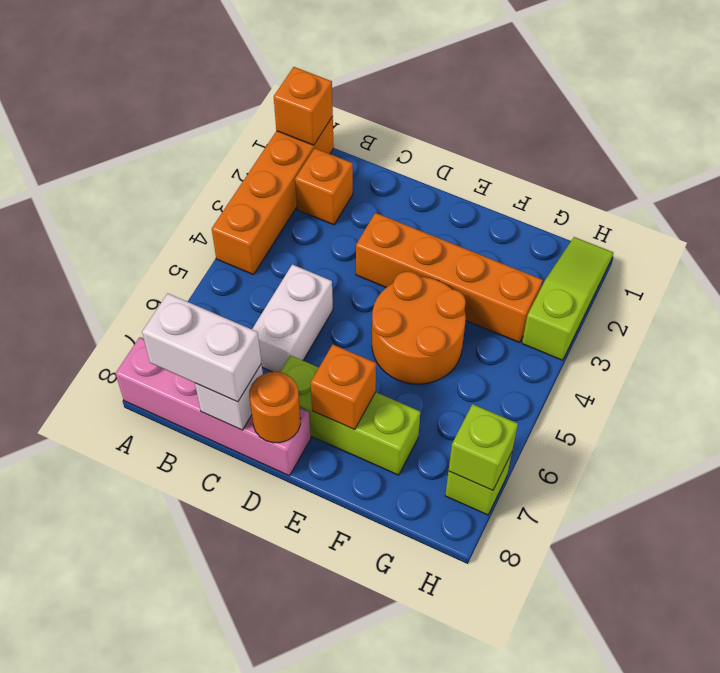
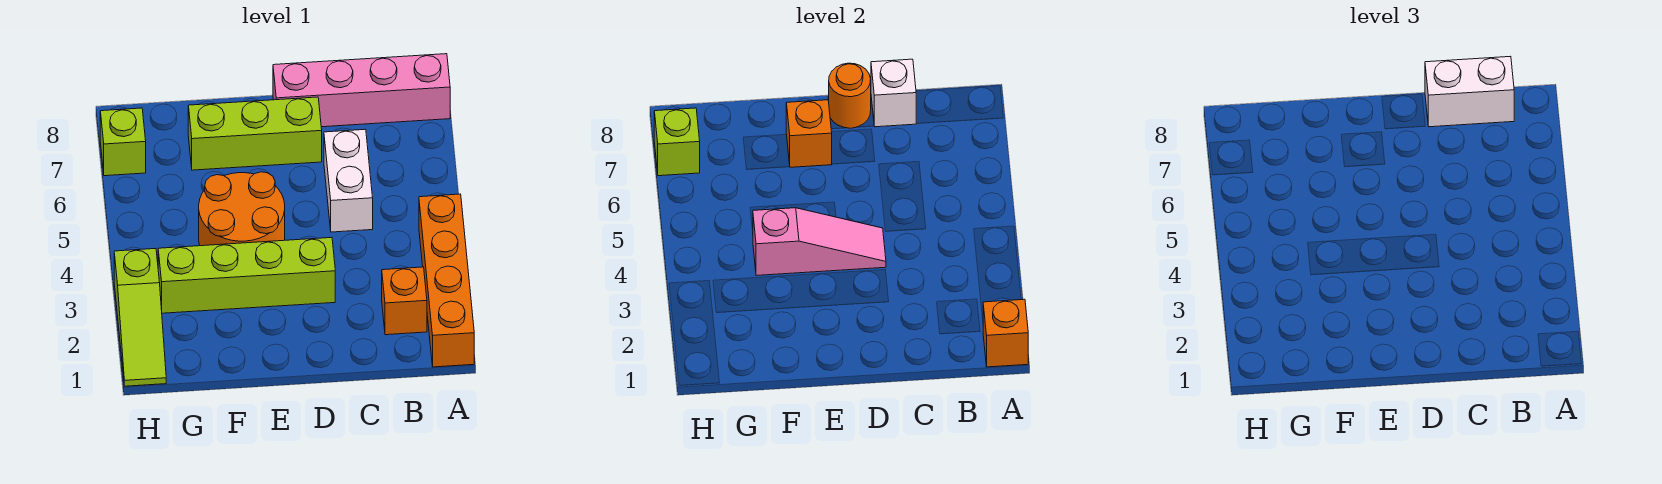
orange 1x4 brick [356,213,543,343] -> lime 1x4 brick [158,238,335,313]
none -> pink 1x3 slope [753,208,886,276]

